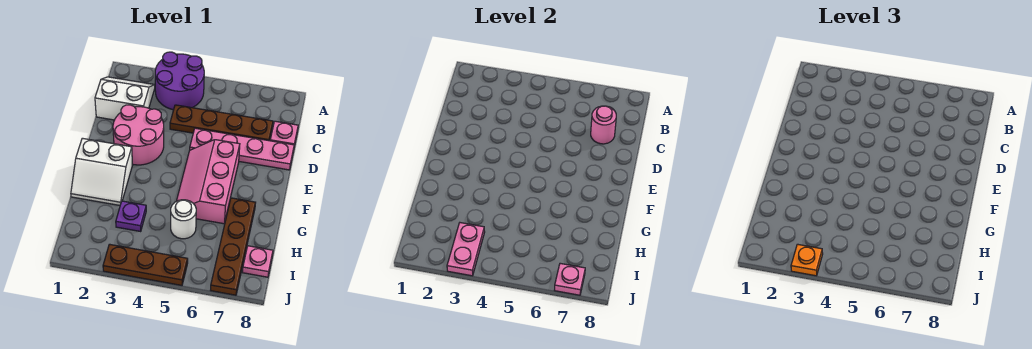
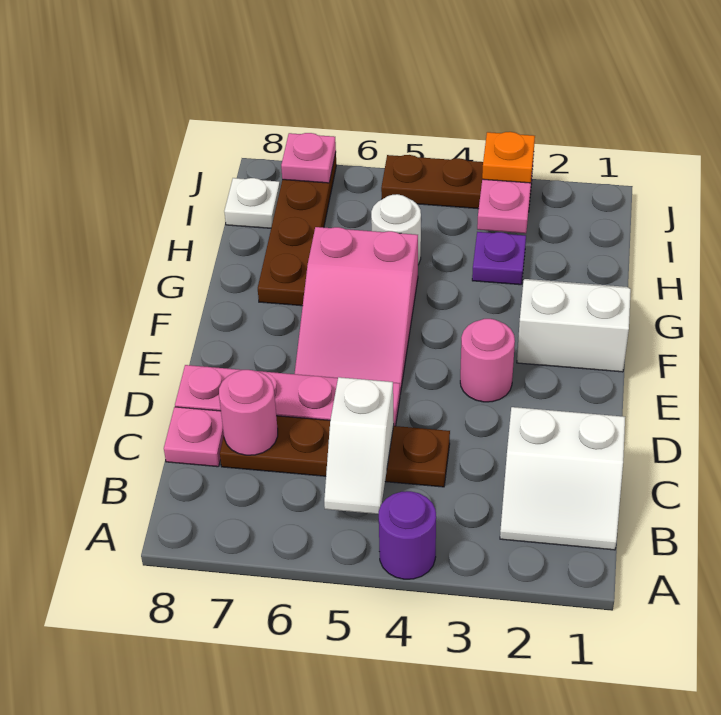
purple 2x2 round brick [155,52,204,110] -> purple 1x1 round brick [379,491,436,579]
none -> white 1x2 slope [324,377,394,514]
pink 2x2 round brick [113,105,164,165] -> pink 1x1 round brick [460,319,515,402]
pink 2x3 slope [177,140,240,224] -> pink 2x3 slope turned to [295,227,418,394]
pink 1x1 plate [243,246,273,277] -> white 1x1 plate [224,178,280,228]

